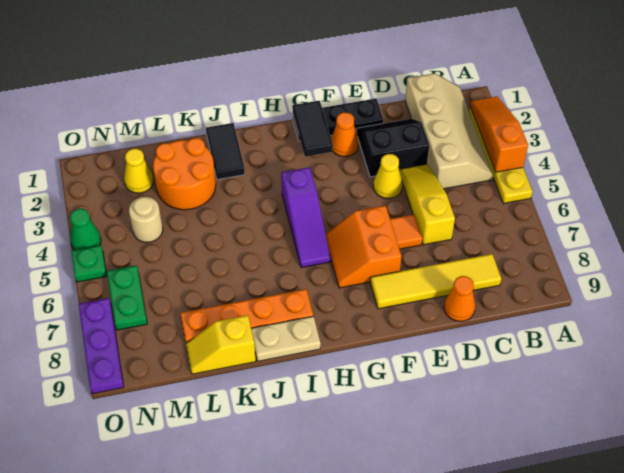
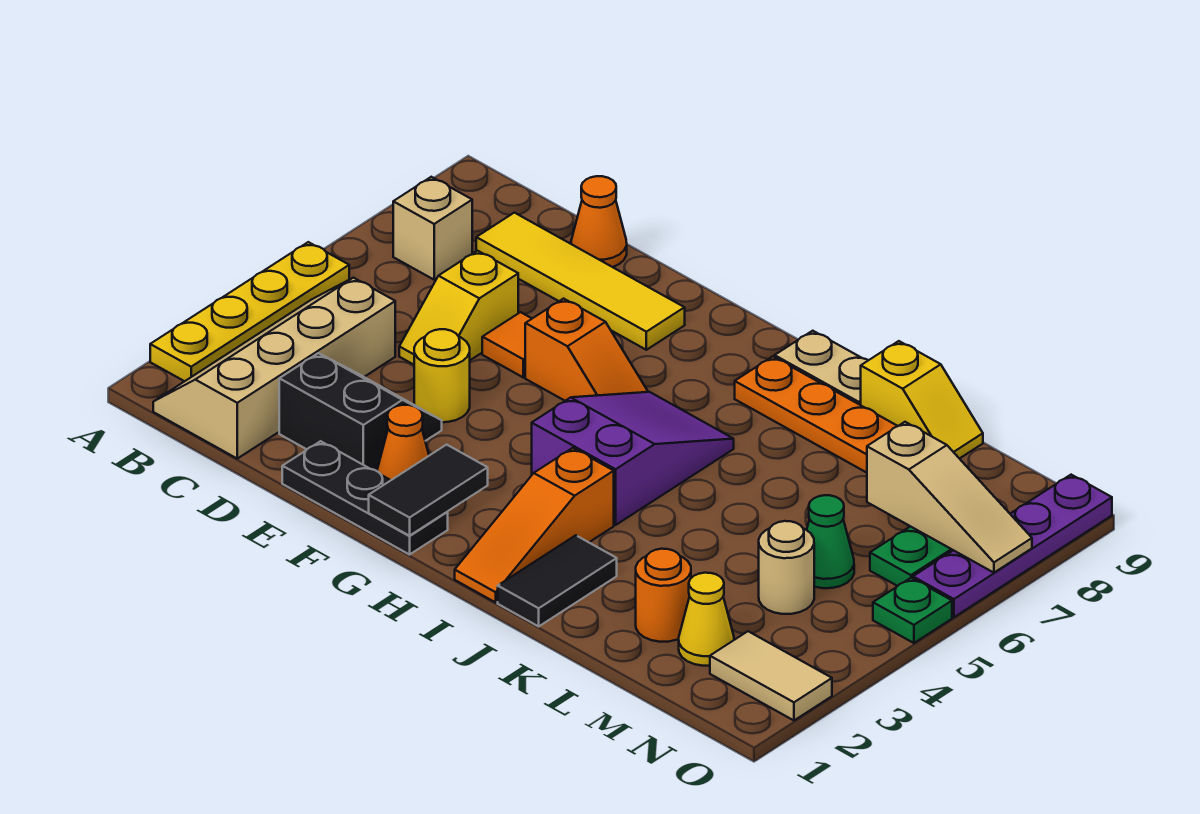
orange 1x3 slope [470,97,528,172] -> orange 1x3 slope moved to [455,448,614,602]
none -> tan 1x1 brick [393,177,472,280]
black 2x2 slope [356,119,429,177] -> black 2x2 slope turned to [279,353,442,471]
yellow 1x3 slope [400,164,455,245] -> yellow 1x2 slope [399,251,518,365]
yellow 1x1 cone [373,154,403,199] -> yellow 1x1 round brick [414,329,470,422]
orange 2x2 slope [326,206,401,288] -> orange 1x2 slope [525,299,648,401]
purple 1x3 slope [281,167,330,268] -> purple 2x3 slope [532,392,734,525]
orange 2x2 round brick [153,138,216,210] -> orange 1x1 round brick [636,549,691,642]
none -> tan 1x3 slope [867,422,1032,573]
none -> tan 1x2 tile [710,631,832,720]
green 1x1 cone [70,209,101,250] -> green 1x1 cone moved to [807,495,854,588]
purple 1x3 plate [79,298,124,394] -> purple 1x4 plate [913,475,1112,617]

